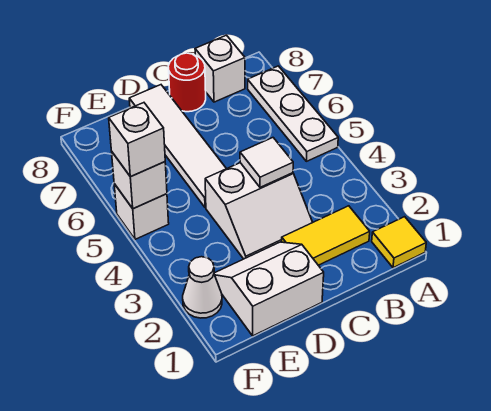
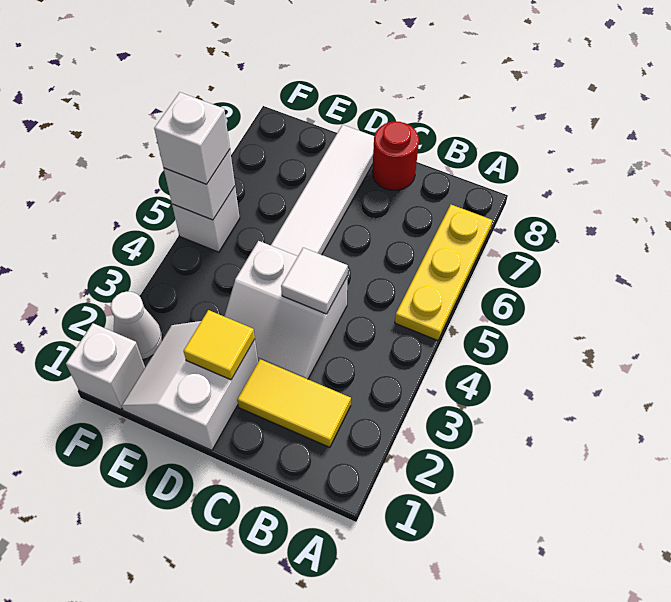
yellow 1x1 tile [372,217,426,268] -> yellow 1x1 tile moved to [184,310,255,380]
white 1x3 plate [248,66,338,161] -> yellow 1x3 plate [395,205,492,340]
white 1x1 brick [195,35,245,102] -> white 1x1 brick moved to [66,323,145,409]
white 2x2 slope [214,242,324,336] -> white 2x2 slope turned to [122,321,258,450]

